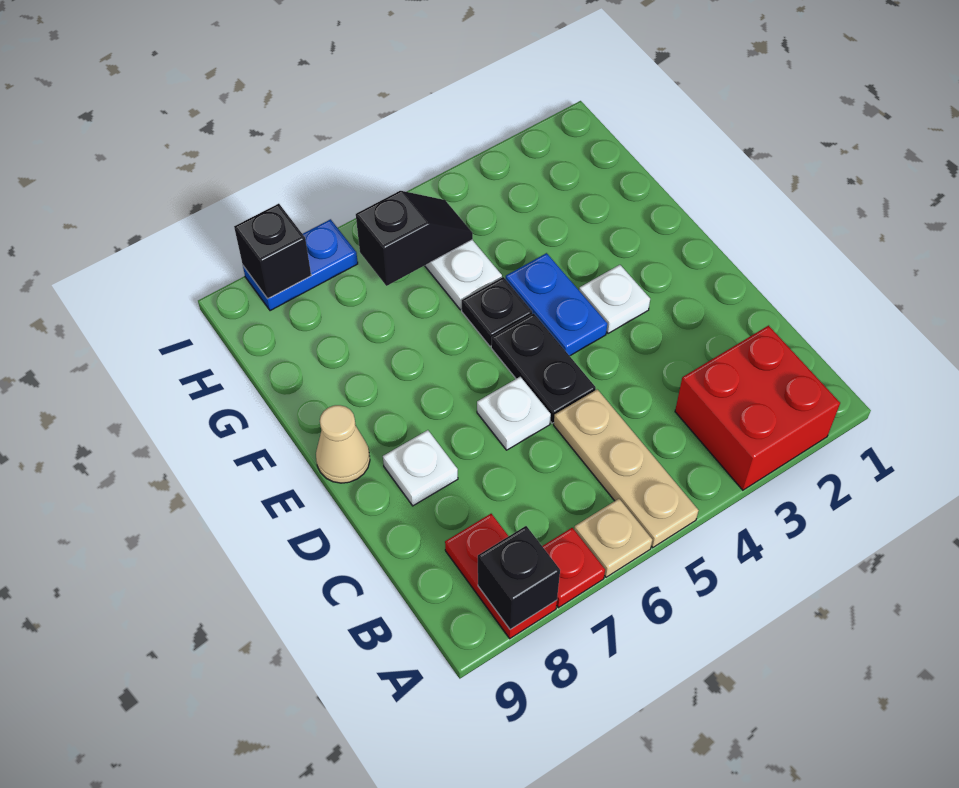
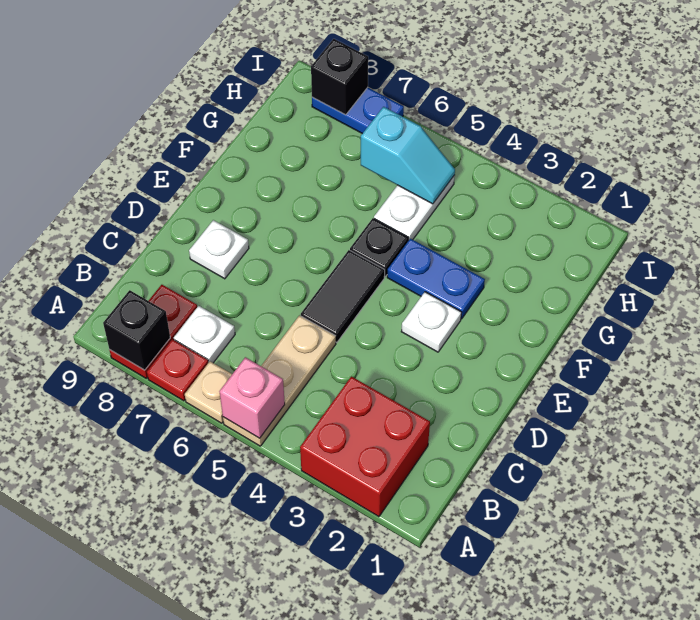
none -> pink 1x1 brick [219,357,285,438]
black 1x2 plate [491,313,596,423] -> black 1x2 tile [301,250,385,342]
white 1x1 plate [477,377,551,450] -> white 1x1 plate moved to [174,306,235,363]
blue 1x2 plate [505,253,607,356] -> blue 1x2 plate turned to [387,239,485,319]
tan 1x1 cone [316,405,370,483] -> none
black 1x2 slope [356,191,473,286] -> cyan 1x2 slope [361,107,455,204]

